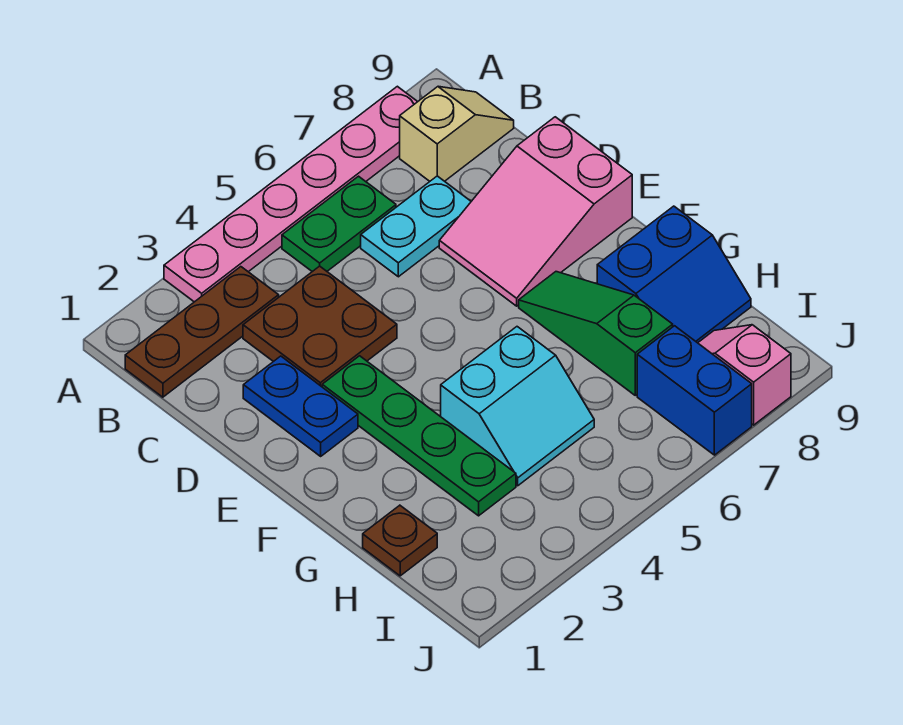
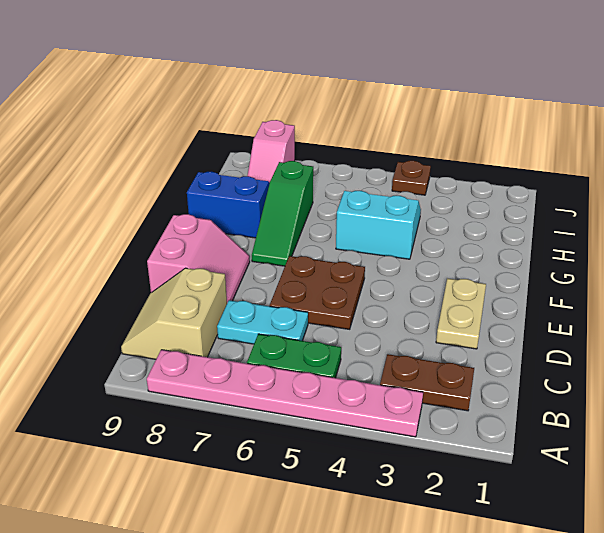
brown 1x3 plate [125,267,279,397] -> brown 1x2 plate [380,354,474,411]
tan 1x2 slope [400,86,514,181] -> tan 2x2 slope [121,268,227,359]
brown 2x2 plate [243,266,397,387] -> brown 2x2 plate moved to [270,256,365,329]
blue 1x2 plate [243,356,358,456] -> tan 1x2 plate [436,278,486,349]
pink 2x3 slope [439,117,632,306] -> pink 2x2 slope [147,214,250,303]
green 1x4 plate [322,356,516,516] -> none
brown 1x1 plate [363,505,437,576] -> brown 1x1 plate moved to [392,161,431,195]
blue 1x2 brick [637,326,752,455] -> none

